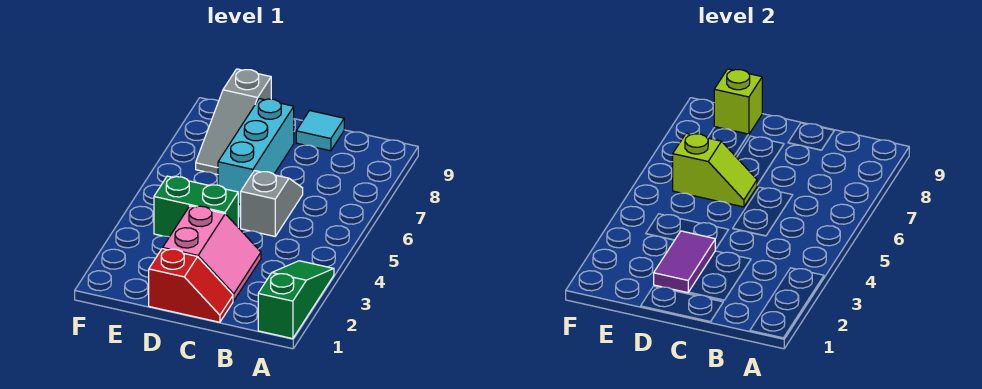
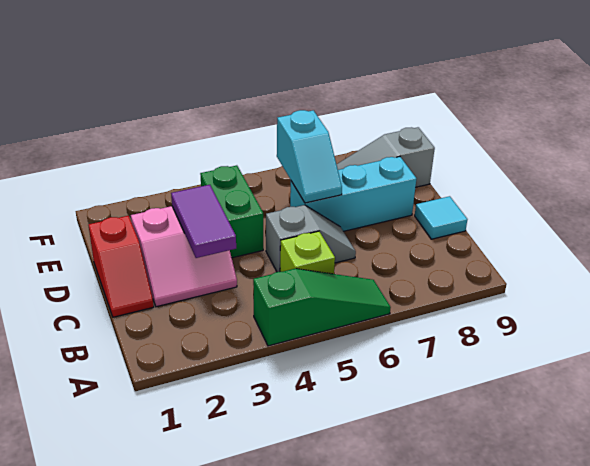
green 1x3 slope [258,261,334,339] -> green 1x3 slope moved to [253,269,391,346]
purple 1x2 tile [654,231,715,293] -> purple 1x2 tile turned to [171,185,236,258]
lime 1x2 slope [673,133,757,207] -> cyan 1x2 slope [277,110,342,203]
lime 1x1 brick [714,69,762,134] -> lime 1x1 brick moved to [280,231,335,274]

